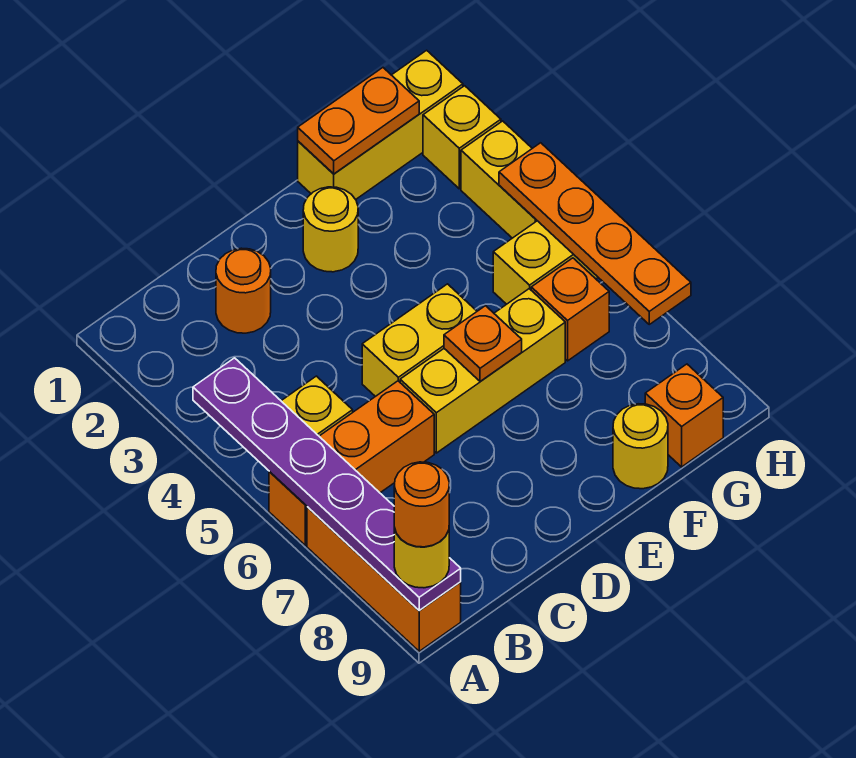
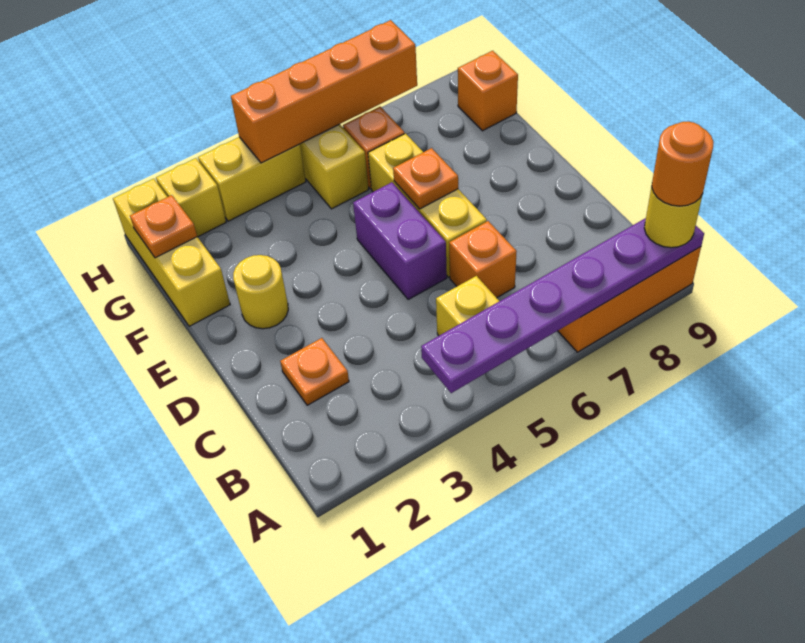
orange 1x3 brick [269,381,434,545] -> orange 1x1 brick [449,221,517,298]
orange 1x1 round brick [216,248,271,333] -> orange 1x1 plate [280,338,349,405]
yellow 1x2 brick [362,284,477,397] -> purple 1x2 brick [353,182,447,299]
orange 1x2 plate [298,68,419,174] -> orange 1x1 plate [130,195,197,258]
yellow 1x1 round brick [613,404,668,489] -> none
orange 1x4 plate [499,143,691,324] -> orange 1x4 brick [231,20,417,163]

